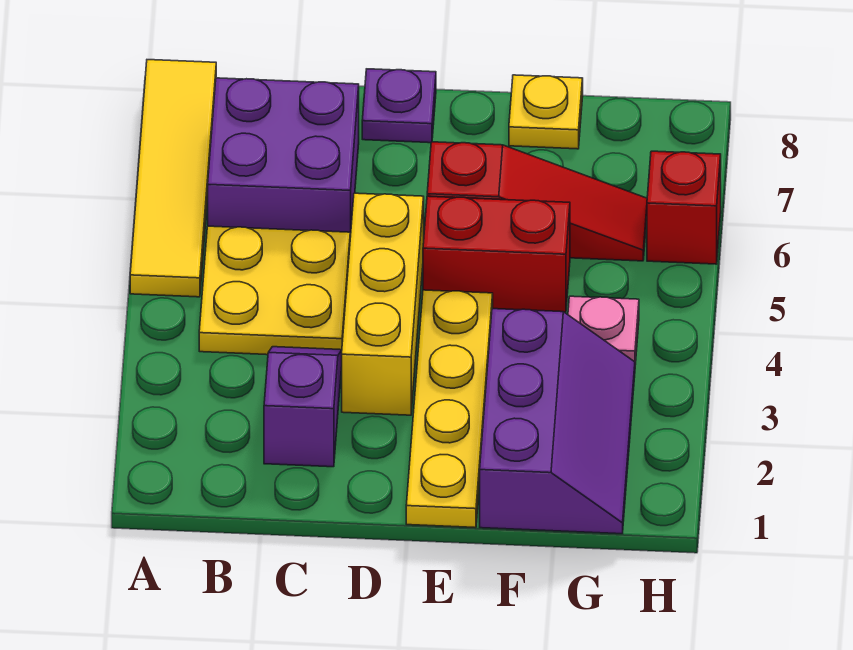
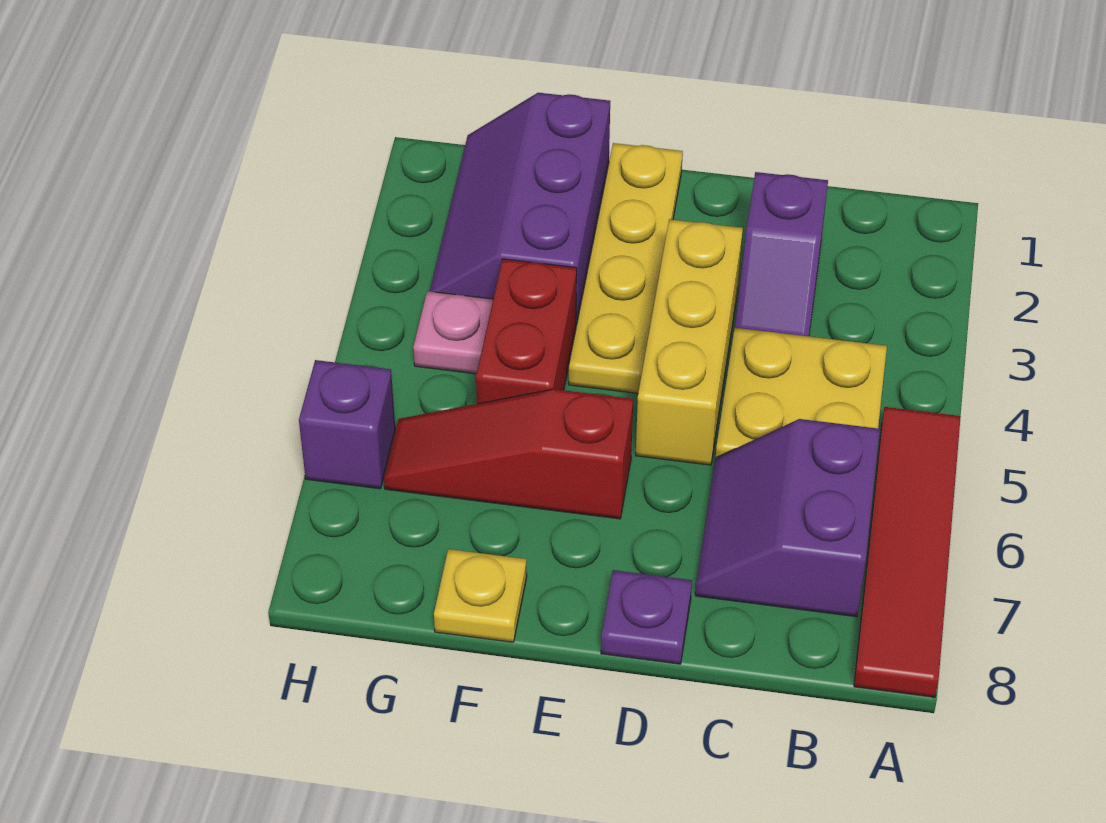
yellow 1x4 tile [130,60,216,297] -> red 1x4 tile [854,407,961,697]
purple 2x2 brick [208,78,359,237] -> purple 2x2 slope [695,419,880,617]
red 1x2 brick [423,196,570,312] -> red 1x2 brick turned to [476,259,577,404]
red 1x1 brick [647,151,721,264] -> purple 1x1 brick [299,360,395,489]

